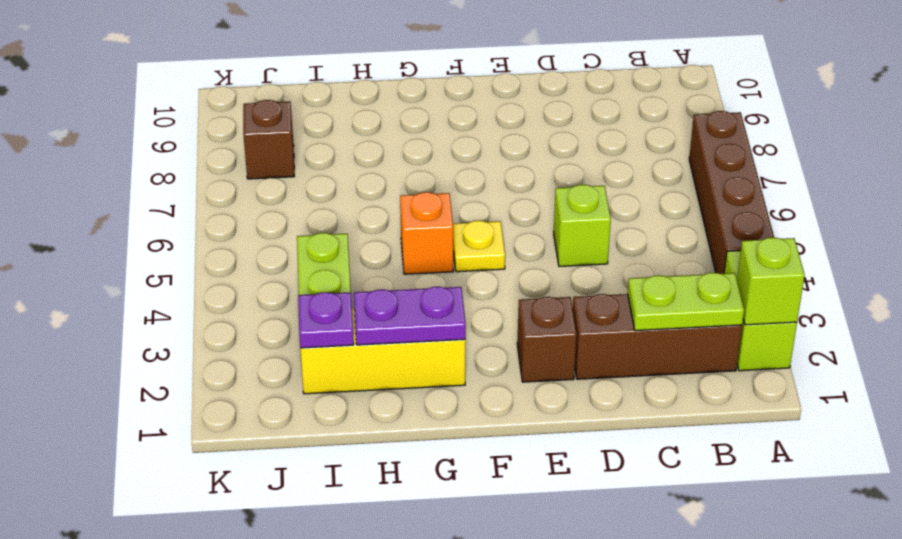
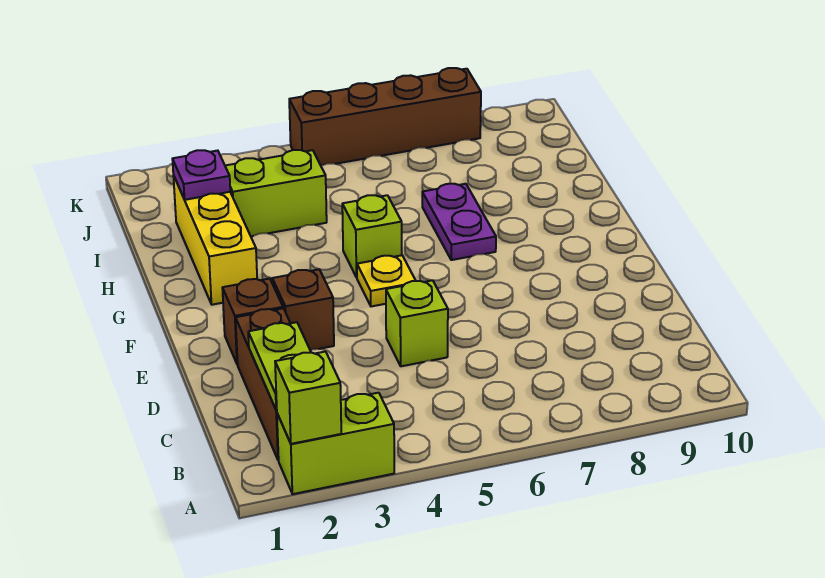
brown 1x4 brick [689,111,774,274] -> brown 1x4 brick moved to [289,68,481,166]
purple 1x2 plate [354,287,466,345] -> purple 1x2 plate moved to [422,184,496,260]
orange 1x1 brick [400,192,453,274] -> lime 1x1 brick [342,195,402,278]
brown 1x1 brick [243,100,294,179] -> brown 1x1 brick moved to [272,269,334,350]

